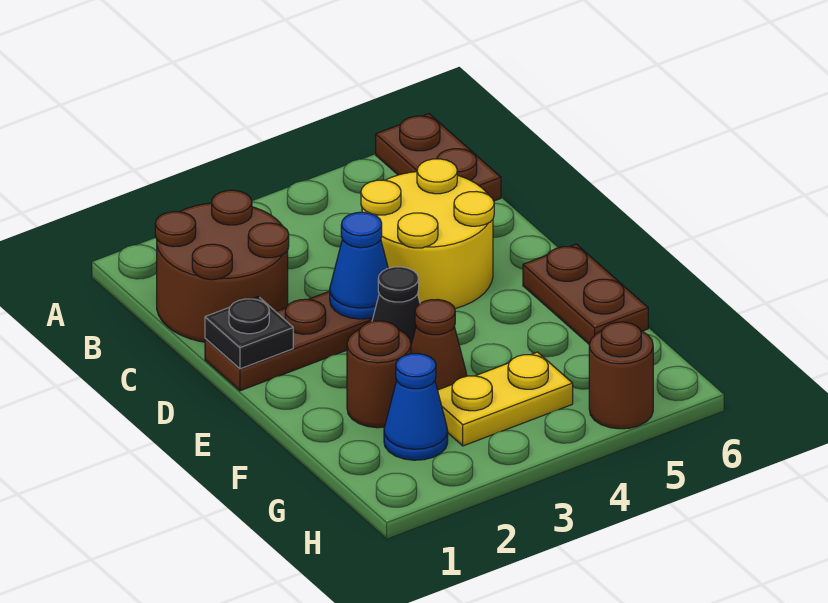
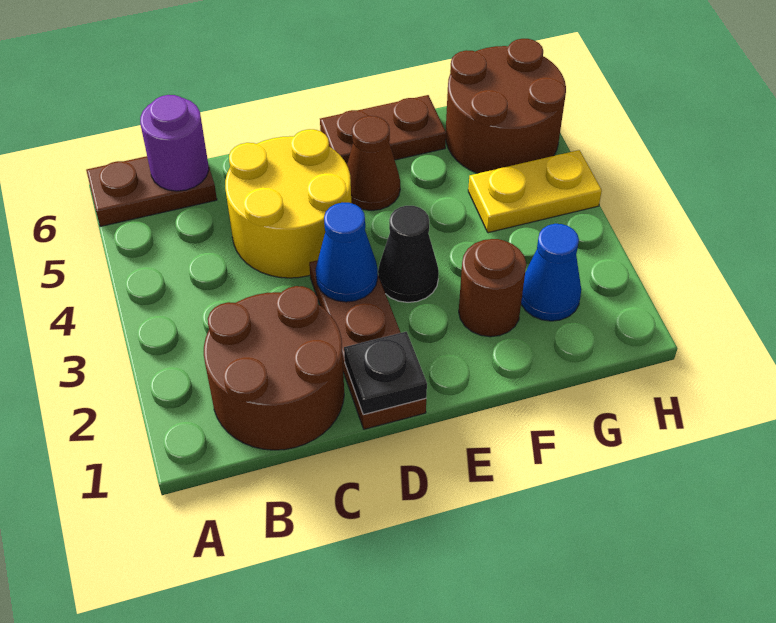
none -> purple 1x1 round brick [140,95,209,191]
brown 1x1 cone [411,300,467,390] -> brown 1x1 cone moved to [347,116,400,211]
yellow 1x2 plate [438,352,573,446] -> yellow 1x2 plate turned to [468,150,602,233]
brown 1x1 round brick [589,322,653,429] -> brown 2x2 round brick [446,39,566,173]

